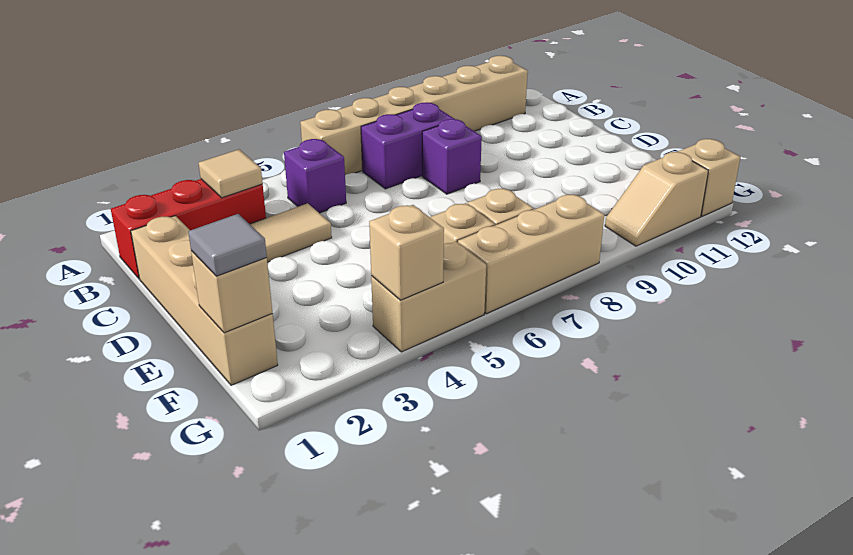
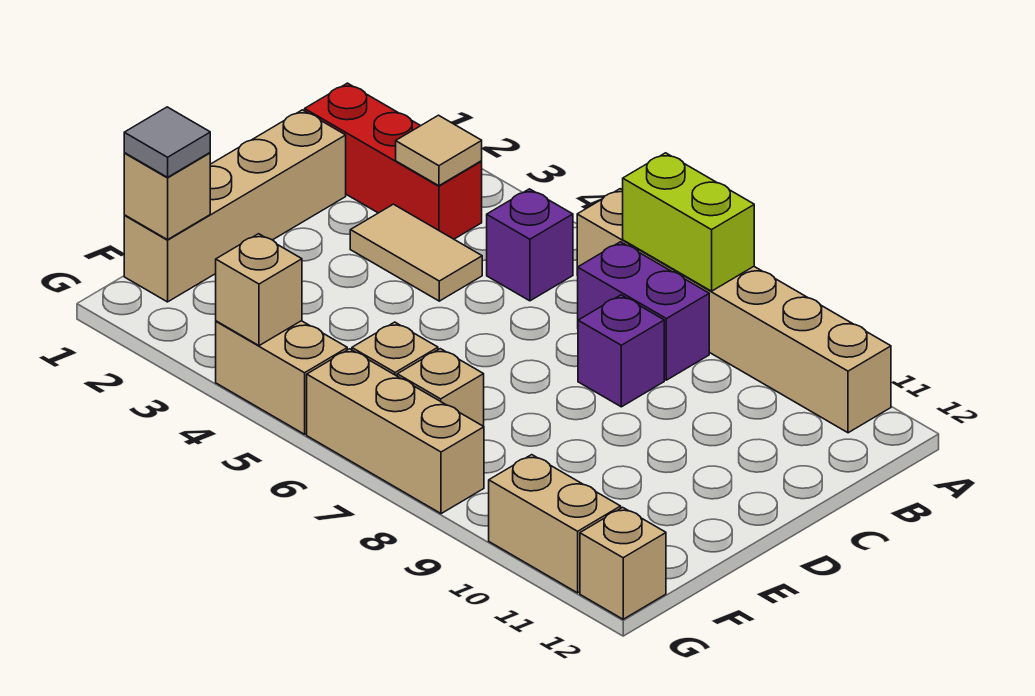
none -> lime 1x2 brick [623,153,754,291]
tan 1x2 slope [605,152,708,246] -> tan 1x2 brick [489,455,621,593]

